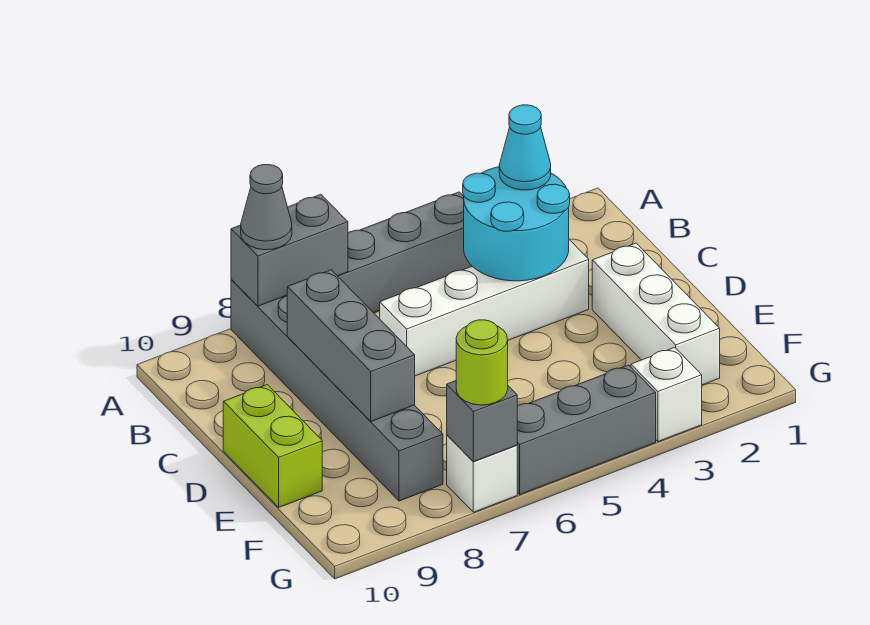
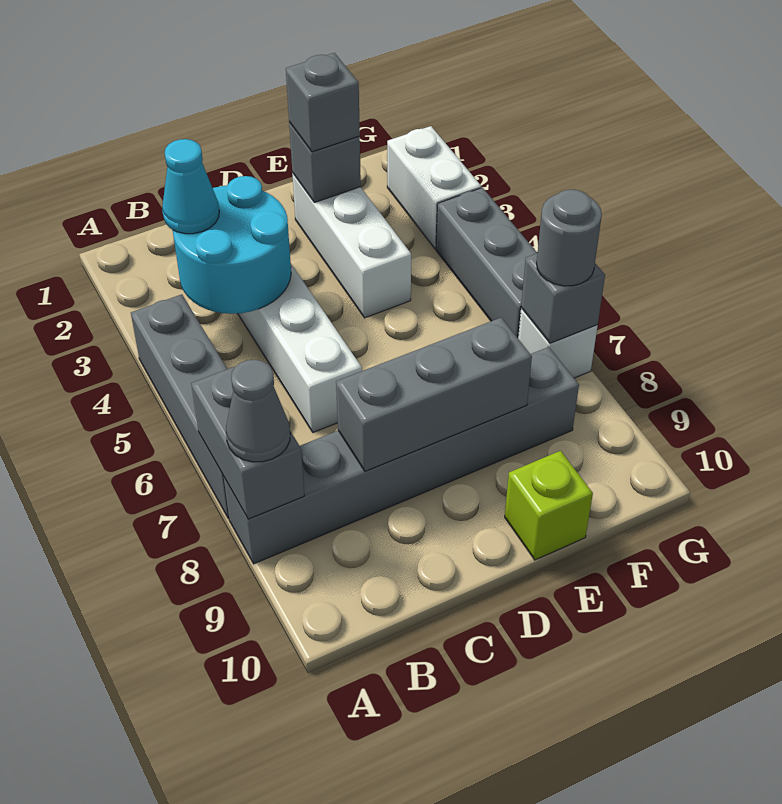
white 1x3 brick [592,243,720,385] -> white 1x3 brick turned to [292,173,411,318]
lime 1x2 brick [223,385,322,507] -> lime 1x1 brick [505,451,593,560]
none -> grey 1x1 brick [289,122,361,203]
none -> grey 1x1 brick [286,53,360,152]
white 1x1 brick [631,347,702,441] -> white 1x2 brick [387,126,481,249]
lime 1x1 round brick [456,320,508,405] -> grey 1x1 round brick [537,189,602,286]

